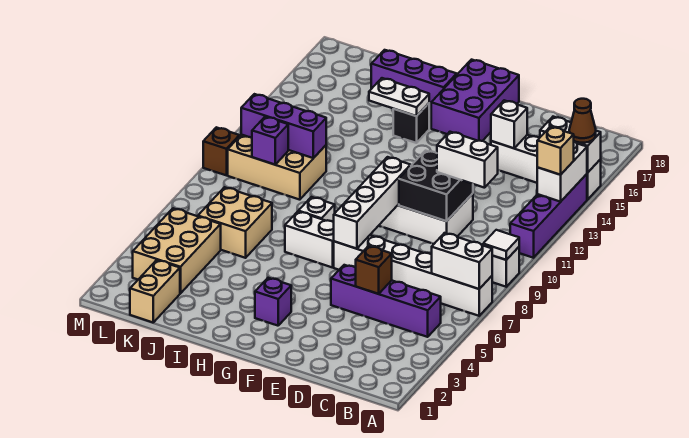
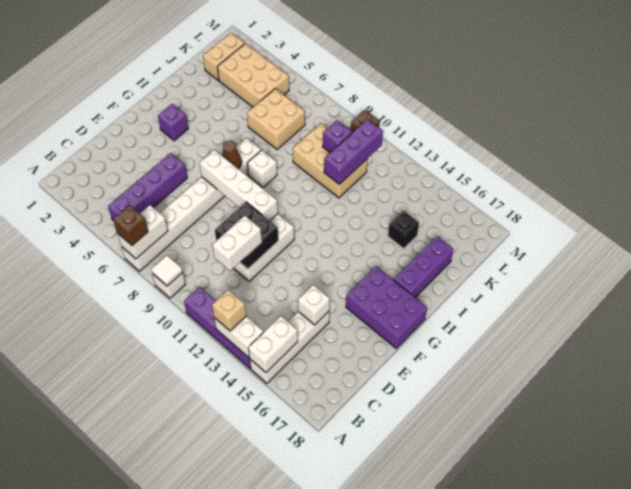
brown 1x1 cone [569,99,596,143] -> brown 1x1 cone moved to [222,141,242,169]
brown 1x1 brick [356,246,392,294] -> brown 1x1 brick moved to [113,205,148,245]
black 1x1 brick [393,103,429,143] -> black 1x1 brick moved to [388,210,419,249]
white 1x2 plate [369,78,429,116] -> none
tan 2x3 brick [228,135,326,200] -> tan 2x3 brick turned to [293,123,367,198]
tan 1x2 brick [130,260,180,322] -> tan 1x2 brick turned to [203,33,245,80]

